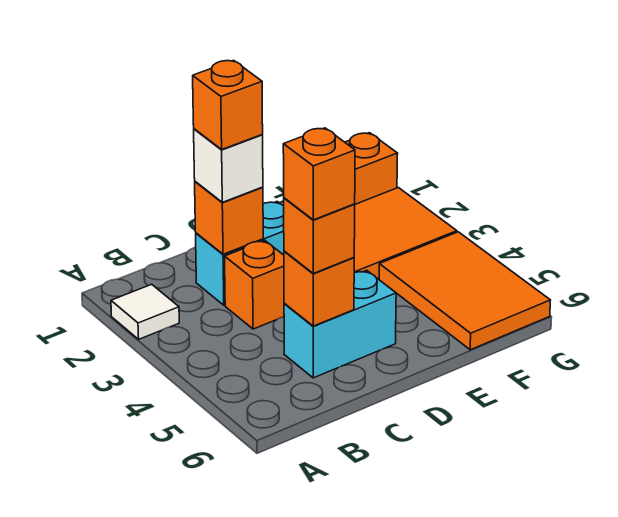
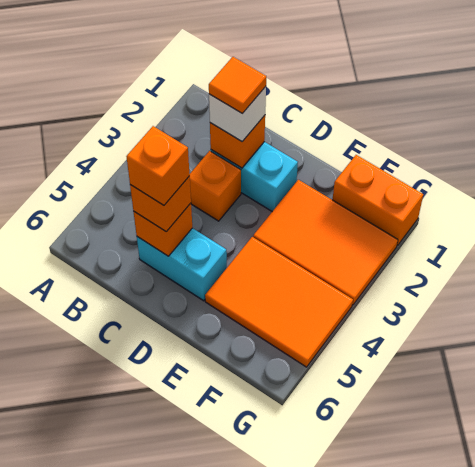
white 1x1 tile [111,284,179,339] -> none
orange 1x1 brick [193,60,263,149] -> orange 1x1 tile [209,57,266,113]
orange 2x3 tile [379,232,550,350] -> orange 2x3 tile turned to [205,237,353,367]

